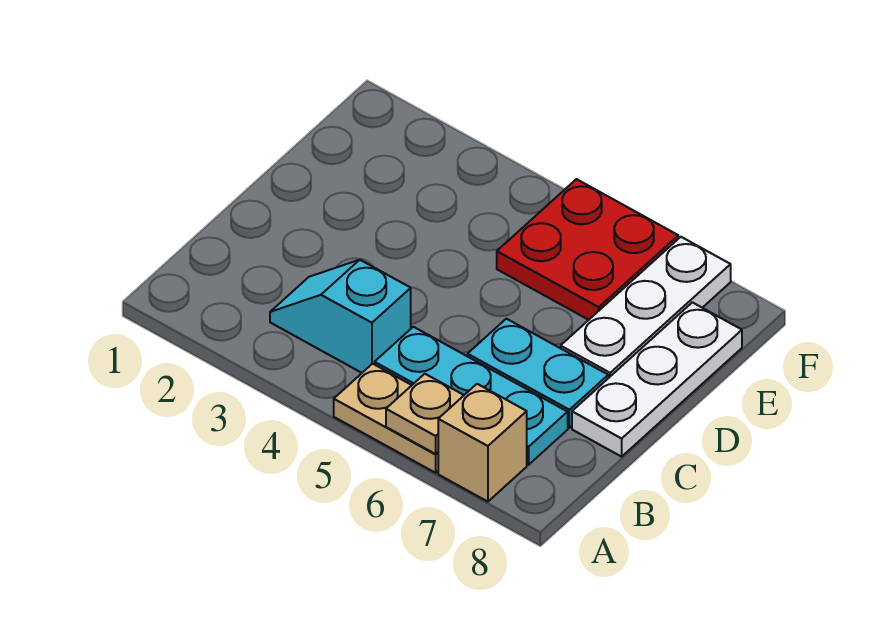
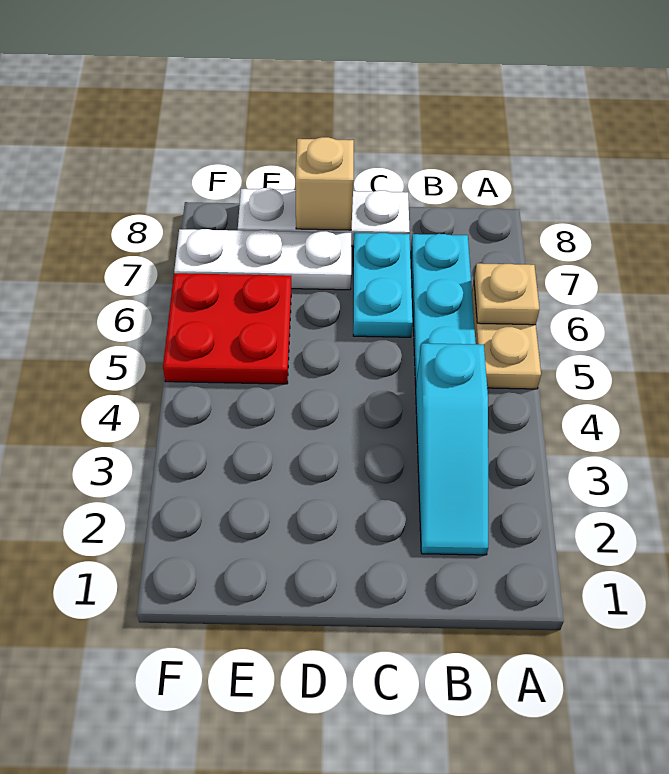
tan 1x1 brick [438,384,527,502] -> tan 1x1 brick moved to [295,137,354,230]
cyan 1x2 slope [270,260,411,373] -> cyan 1x3 slope [416,343,488,555]

